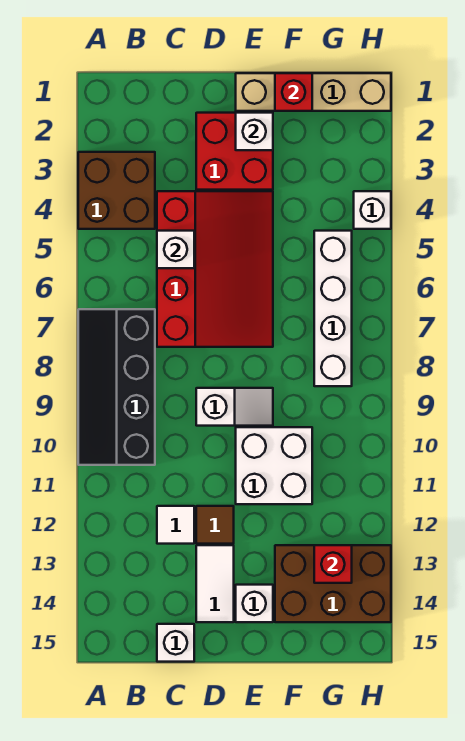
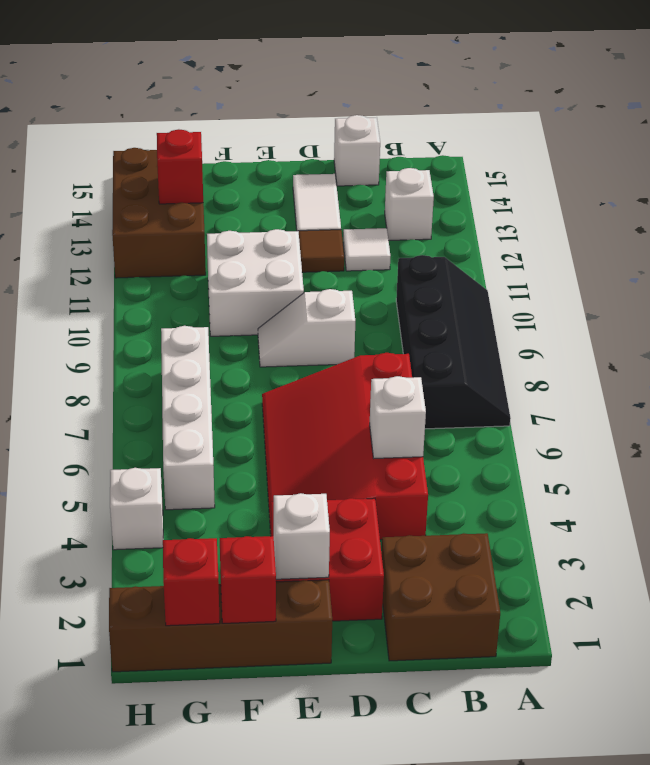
brown 2x2 brick [78,152,155,229] -> brown 2x2 brick moved to [381,533,500,661]
tan 1x4 brick [236,73,391,111] -> brown 1x4 brick [109,580,332,672]
white 1x1 brick [236,585,273,622] -> white 1x1 brick moved to [385,168,434,240]
brown 2x3 brick [275,545,391,622] -> brown 2x3 brick turned to [112,148,206,278]
none -> red 1x1 brick [163,538,220,626]

